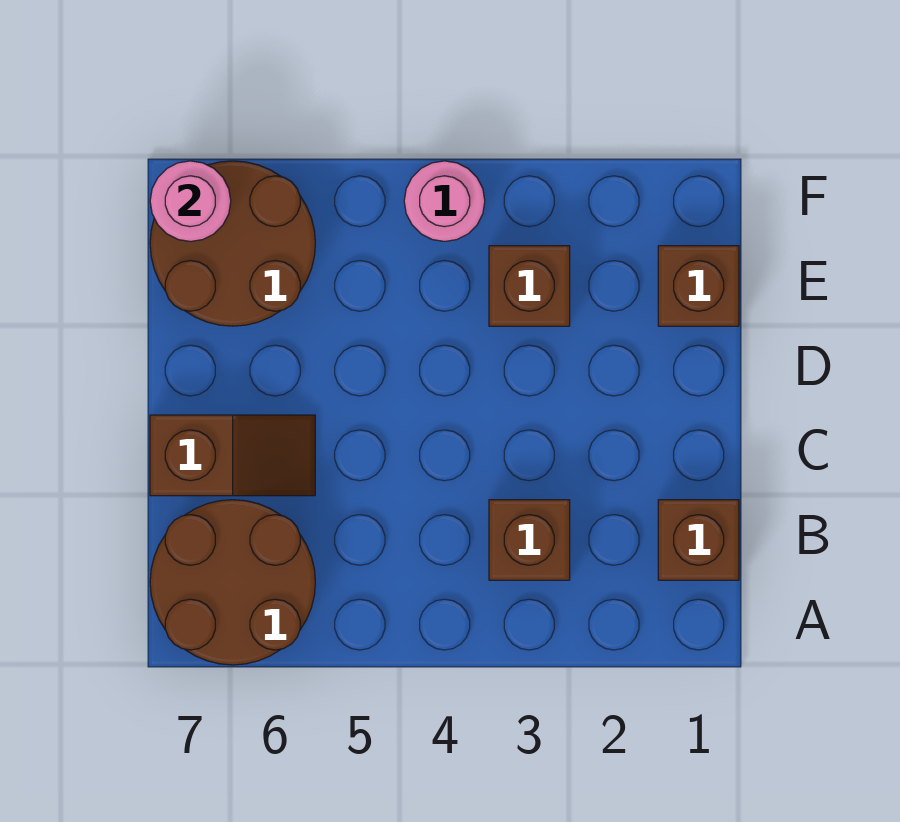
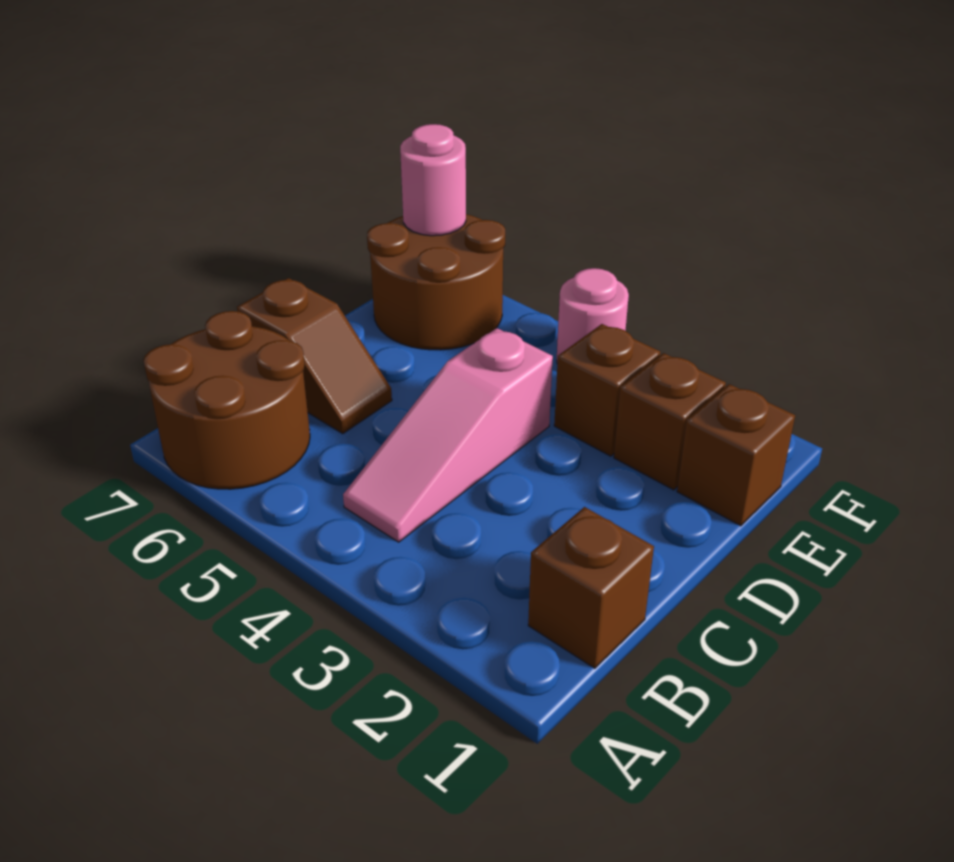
brown 1x1 brick [489,500,570,580] -> brown 1x1 brick moved to [614,353,726,490]
none -> pink 1x3 slope [343,328,553,542]

